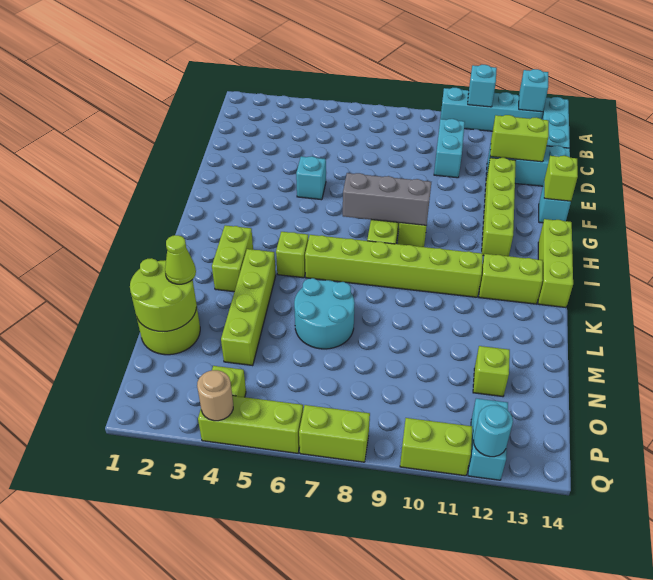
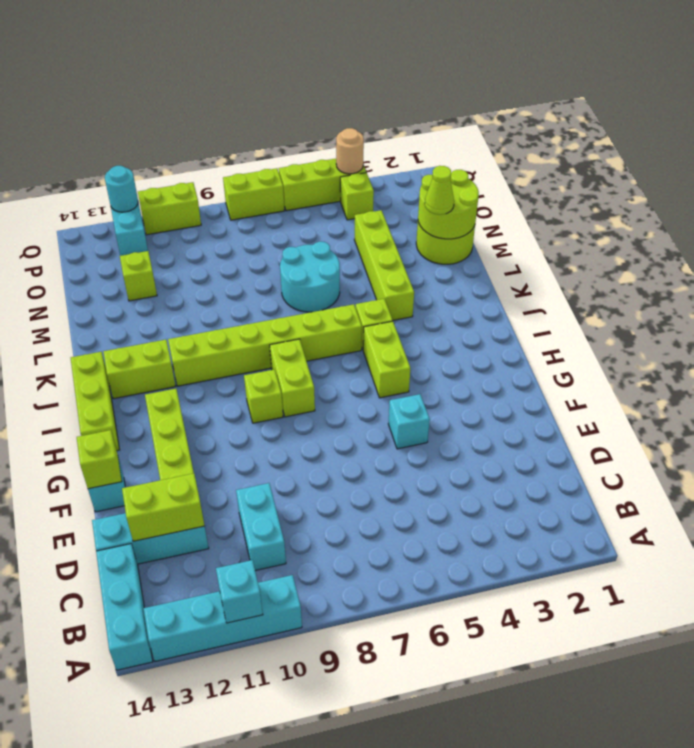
cyan 1x1 brick [519,69,548,112] -> none
grey 1x3 brick [343,173,431,225] -> none
lime 1x2 brick [212,225,253,292] -> lime 1x2 brick moved to [363,321,410,398]

